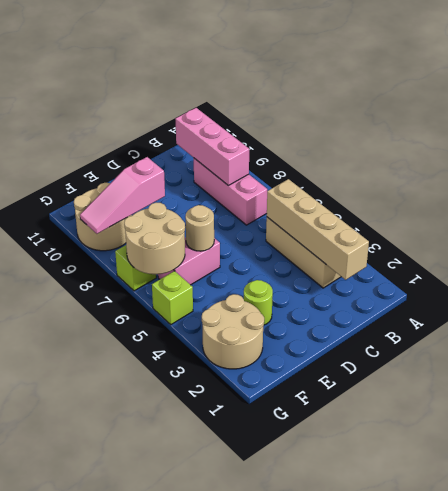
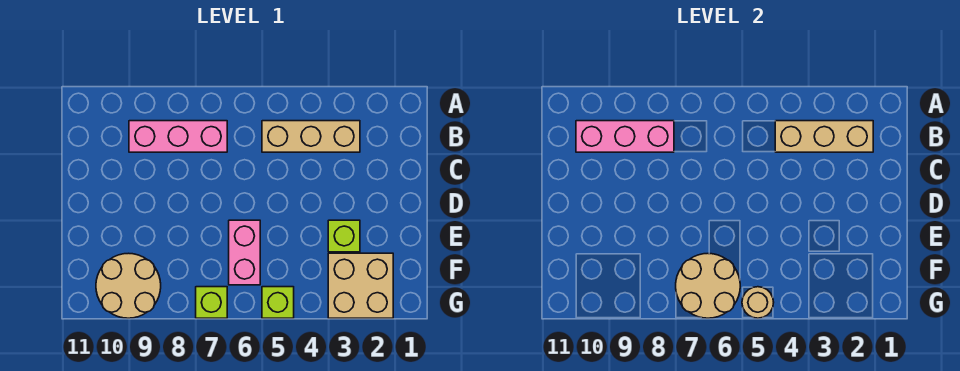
tan 1x4 brick [267,179,369,280] -> tan 1x3 brick [775,121,873,152]
lime 1x1 round brick [244,280,273,325] -> lime 1x1 brick [328,220,360,252]
tan 1x1 round brick [185,205,214,251] -> tan 1x1 round brick moved to [742,287,774,318]
pink 1x3 slope [80,157,165,234] -> none
tan 2x2 round brick [202,294,264,369] -> tan 2x2 brick [328,253,393,318]

